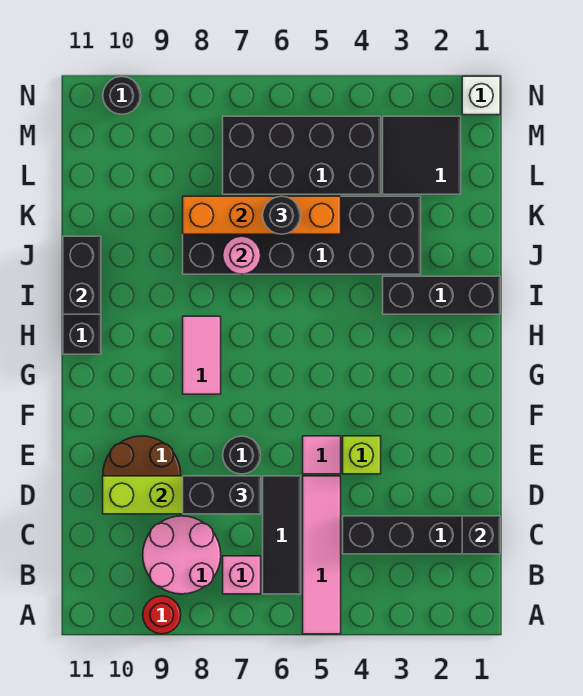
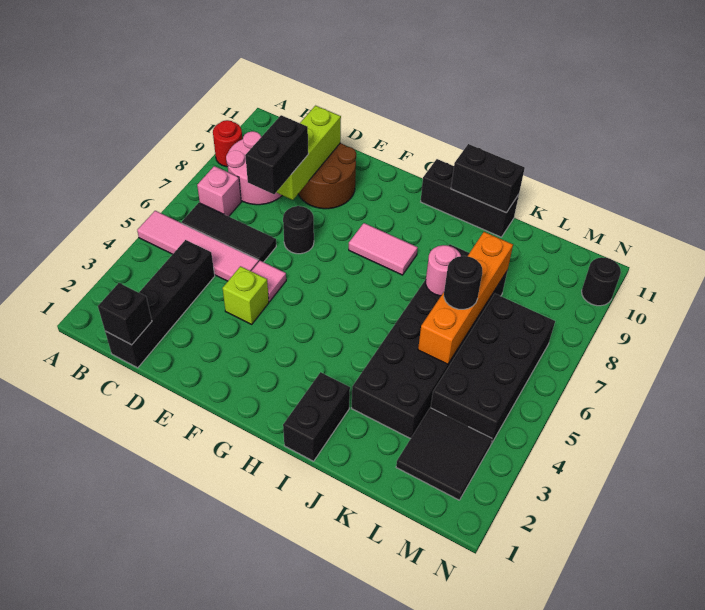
black 1x3 brick [383,276,500,314] -> black 1x2 brick [283,372,350,461]
white 1x1 brick [462,76,500,115] -> none

